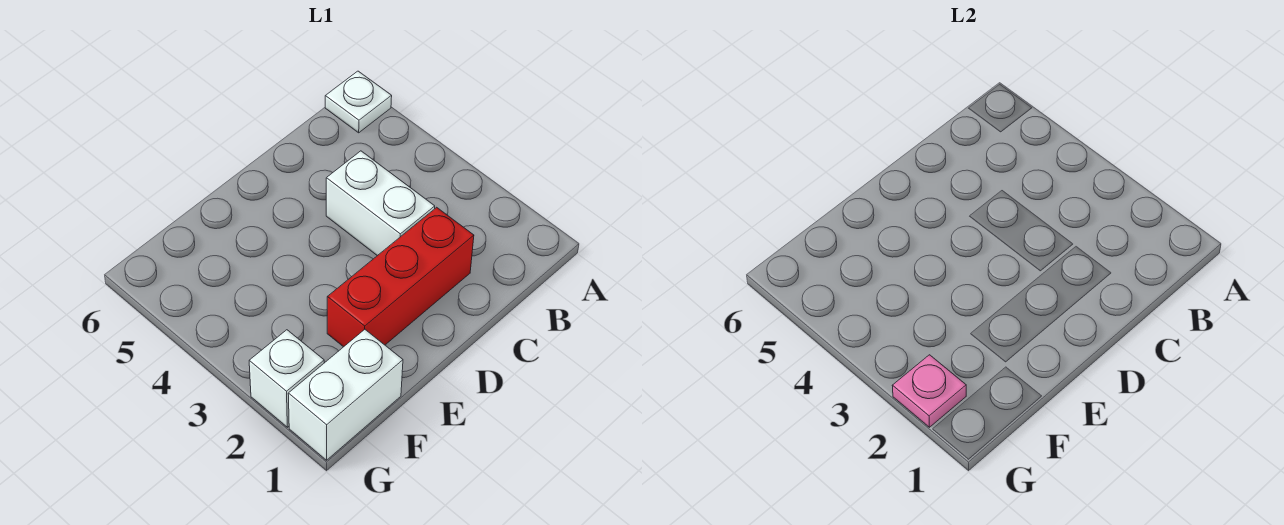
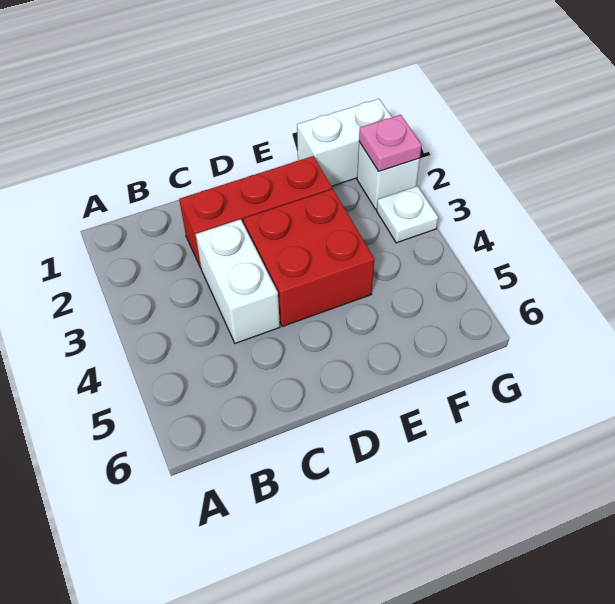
white 1x1 plate [325,71,392,133] -> white 1x1 plate moved to [377,186,438,243]
none -> red 2x2 brick [243,189,374,327]

